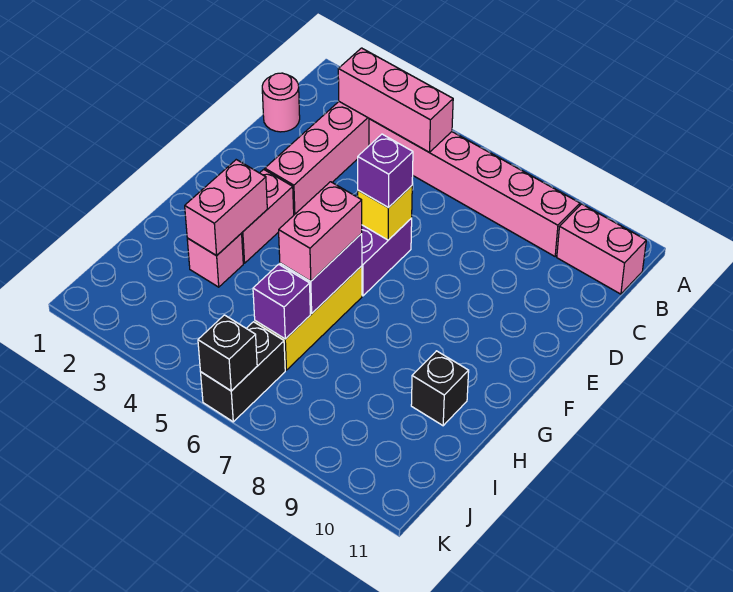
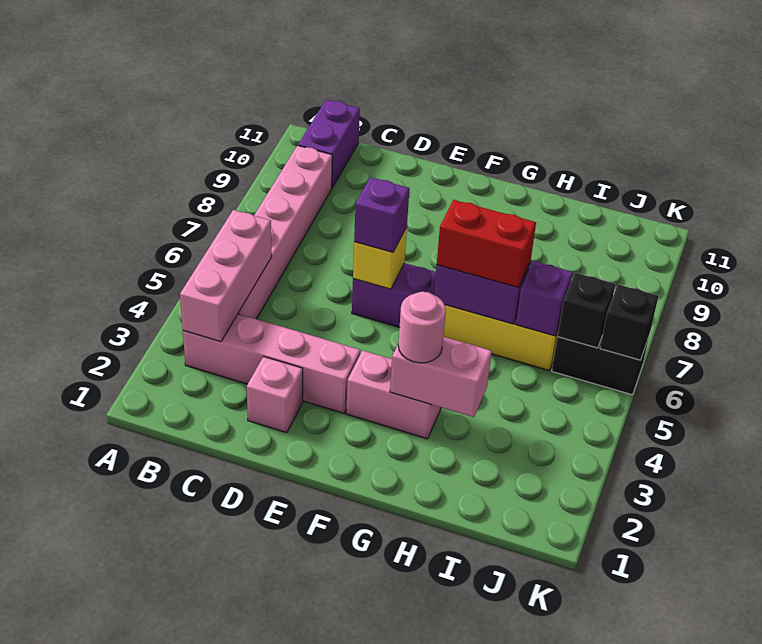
pink 1x2 brick [557,204,646,294] -> purple 1x2 brick [298,100,360,188]
pink 1x1 round brick [262,73,300,132] -> pink 1x1 round brick moved to [398,292,446,363]
pink 1x2 brick [279,182,362,281] -> red 1x2 brick [437,200,536,288]
pink 1x1 brick [187,234,243,287] -> pink 1x1 brick moved to [247,357,303,433]
black 1x1 brick [411,351,469,426] -> black 1x1 brick moved to [558,273,615,348]

